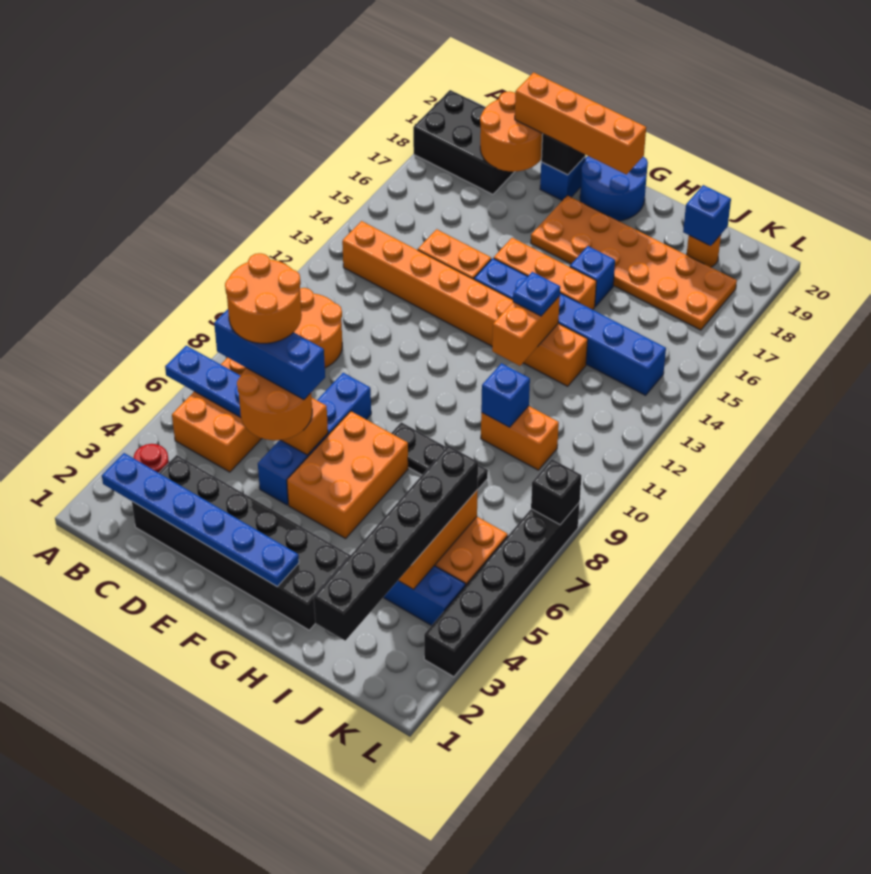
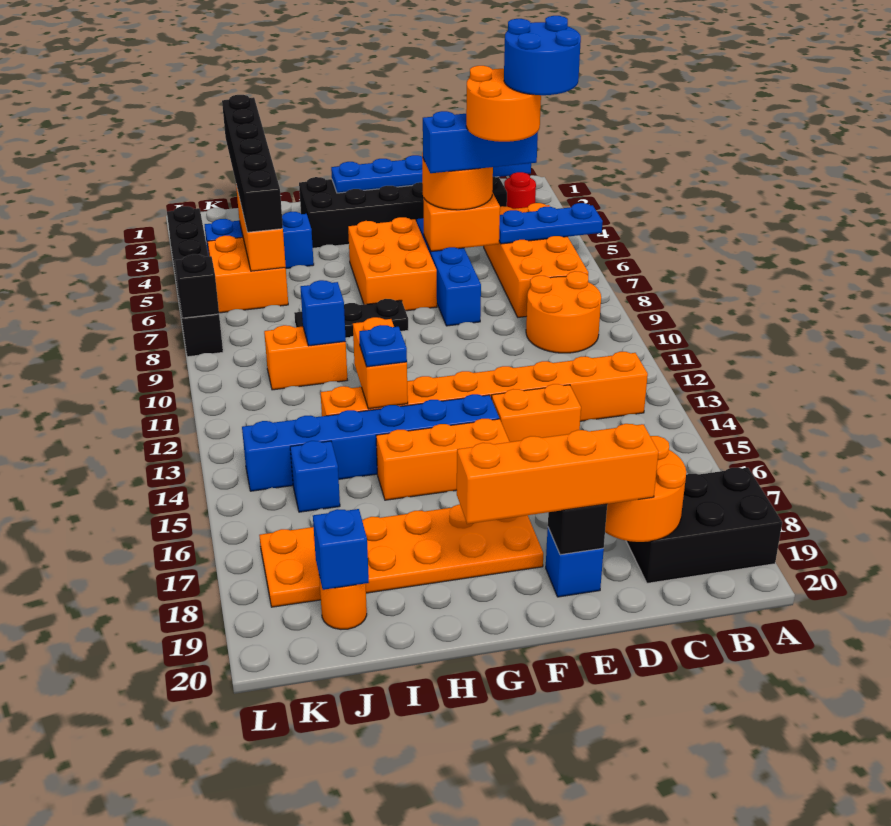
blue 2x2 round brick [580,156,648,221] -> blue 2x2 round brick moved to [504,16,581,95]
blue 1x1 brick [570,246,615,307] -> blue 1x1 brick moved to [290,441,340,512]

